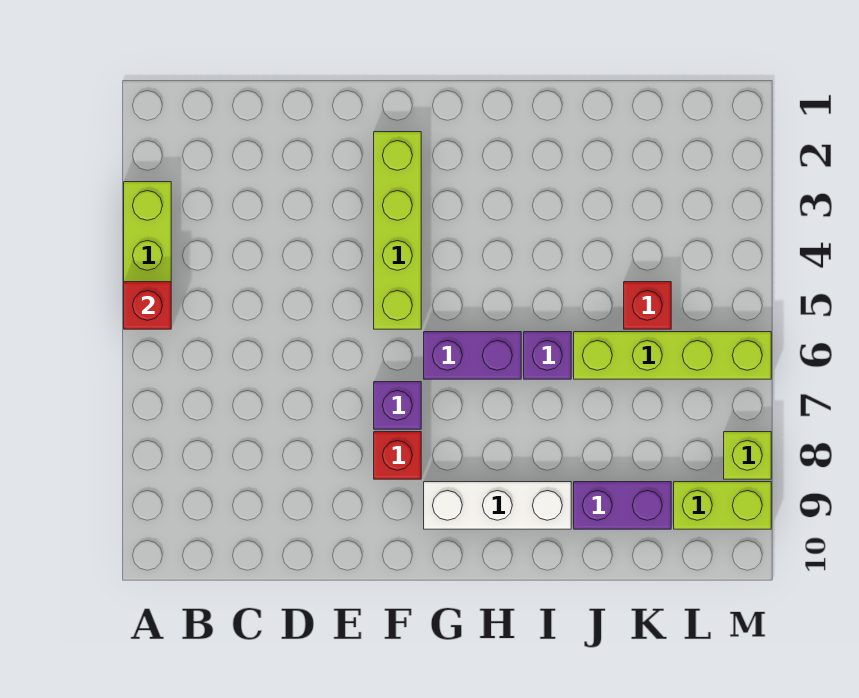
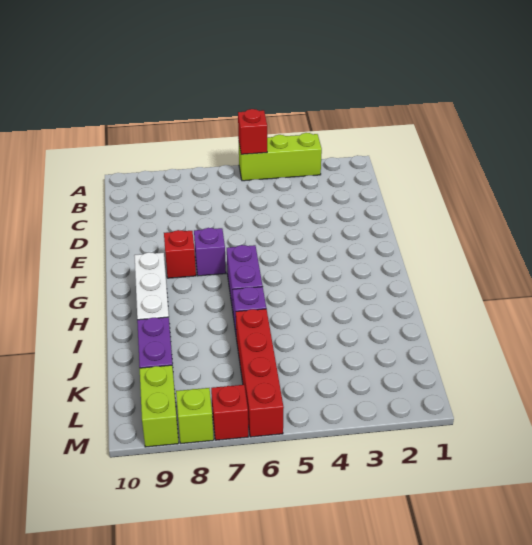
lime 1x4 brick [374,132,421,329] -> none
lime 1x4 brick [574,332,771,379] -> red 1x4 brick [236,309,284,437]
red 1x1 brick [624,282,671,329] -> red 1x1 brick moved to [211,385,248,440]

